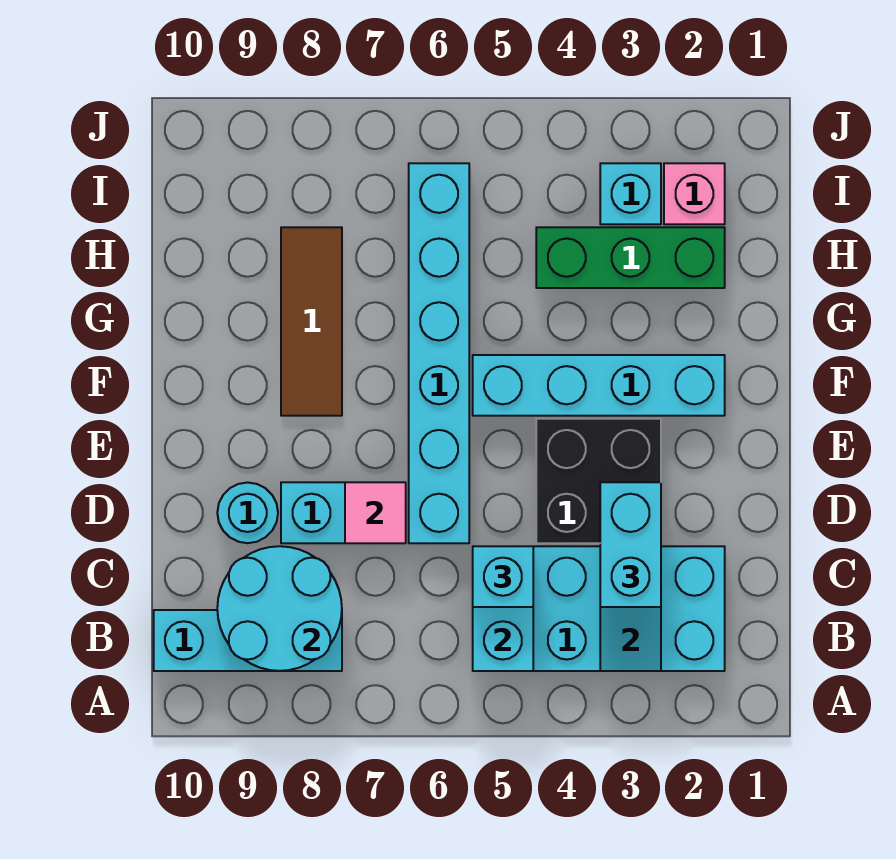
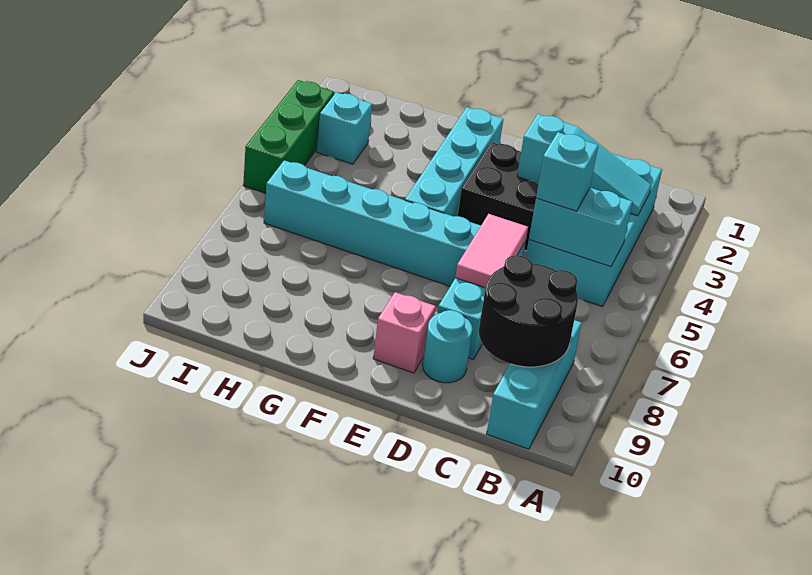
cyan 2x2 round brick [217,546,342,671] -> black 2x2 round brick [479,255,578,367]
cyan 1x2 brick [600,482,661,607] -> none
pink 1x1 tile [345,482,406,543] -> pink 1x2 tile [455,214,528,288]
brown 1x3 tile [281,227,342,416] -> none
green 1x3 brick [536,227,725,288] -> green 1x3 brick moved to [243,80,334,193]
pink 1x1 brick [664,163,725,224] -> pink 1x1 brick moved to [373,292,436,373]

